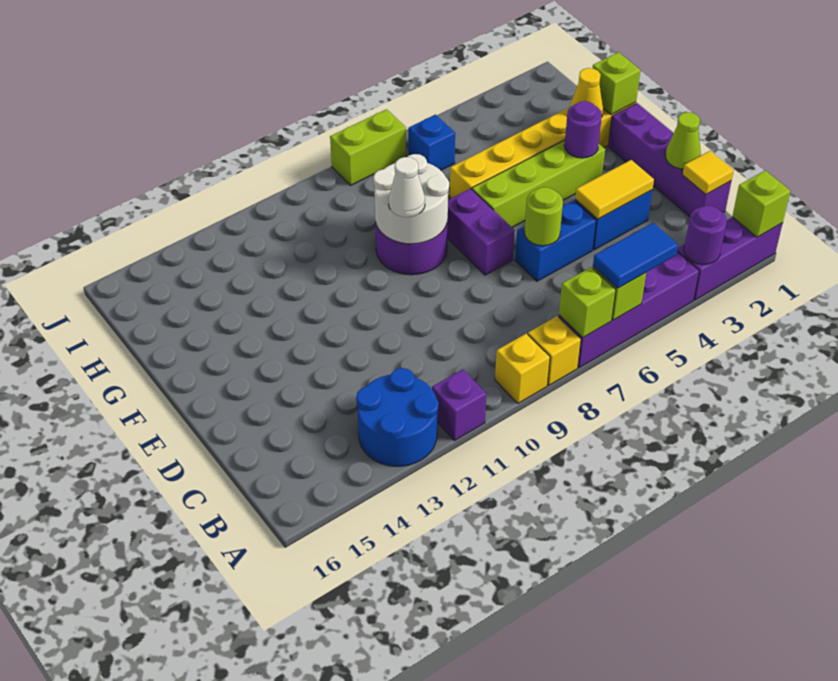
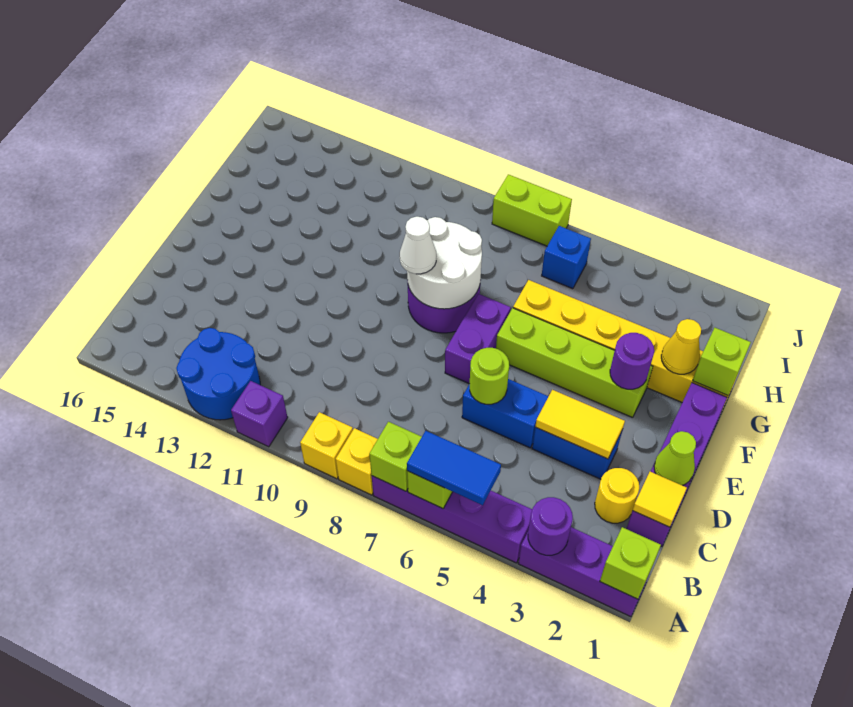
none -> yellow 1x1 round brick [595,468,639,523]

